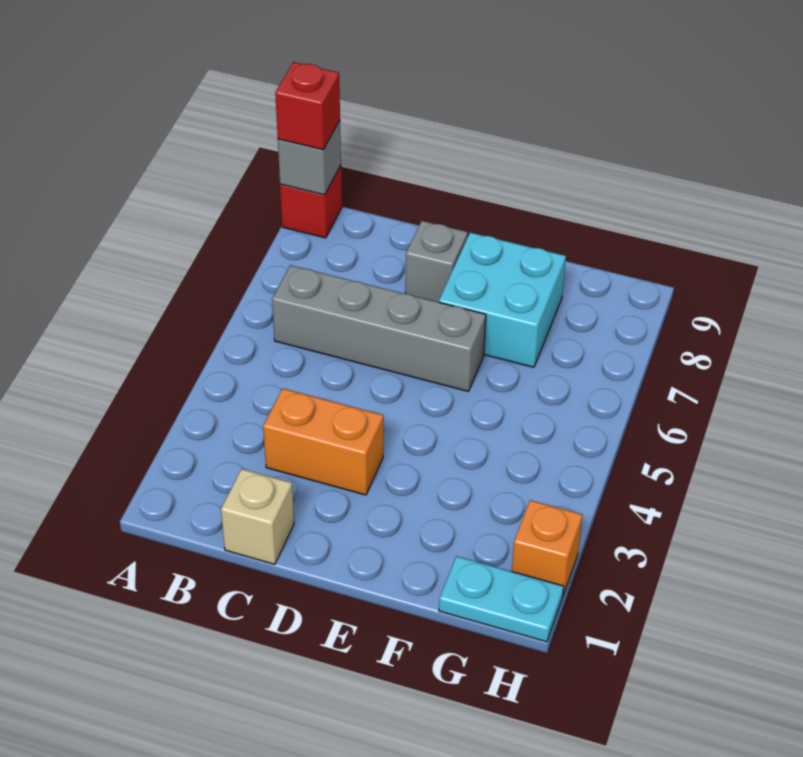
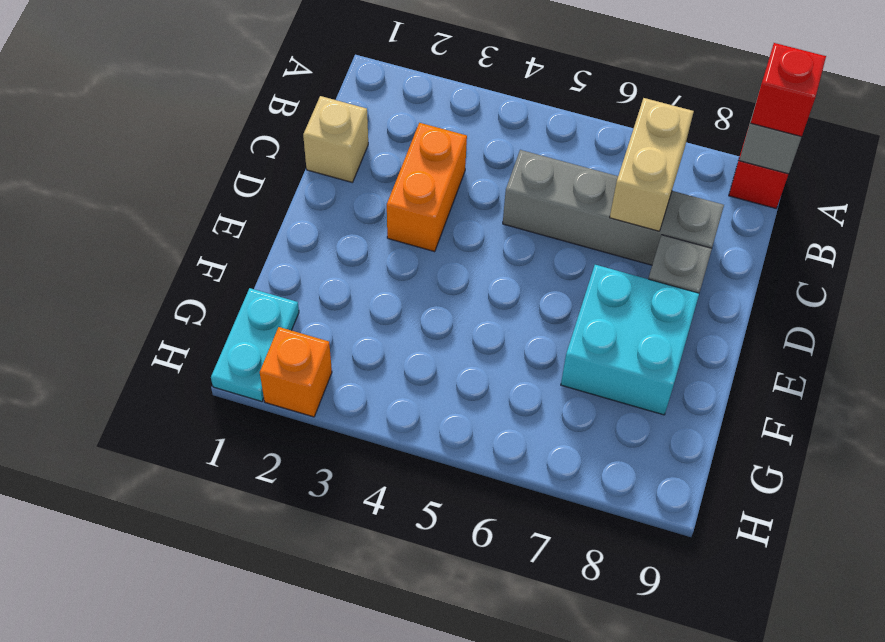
grey 1x4 brick [272,265,486,391] -> grey 1x4 brick turned to [503,150,724,265]
none -> tan 1x2 brick [610,98,694,231]

